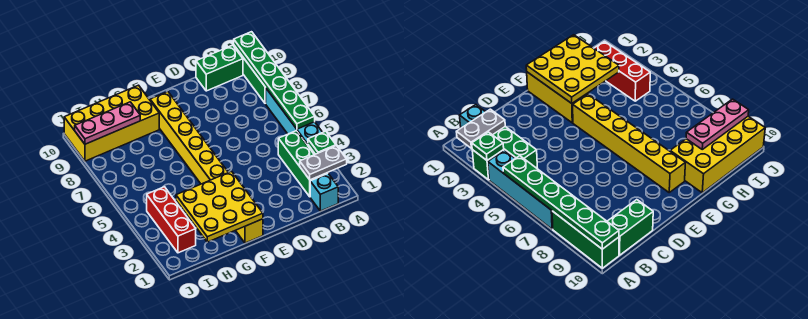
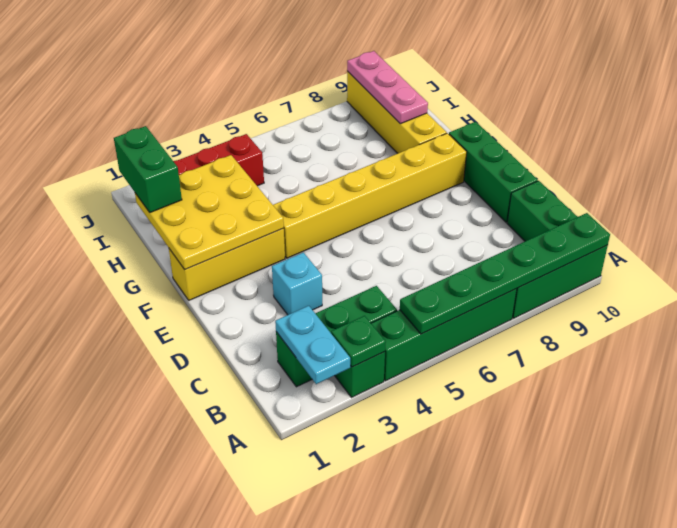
grey 1x2 plate [300,146,347,180] -> cyan 1x2 plate [275,306,350,384]
cyan 1x4 brick [266,89,322,145] -> green 1x4 brick [371,289,517,381]
cyan 1x1 brick [310,174,338,211] -> cyan 1x1 brick moved to [272,252,322,315]
none -> green 1x3 brick [449,122,538,222]
yellow 2x4 brick [64,85,159,161] -> yellow 1x4 brick [347,71,447,153]
none -> green 1x2 brick [114,126,182,212]

